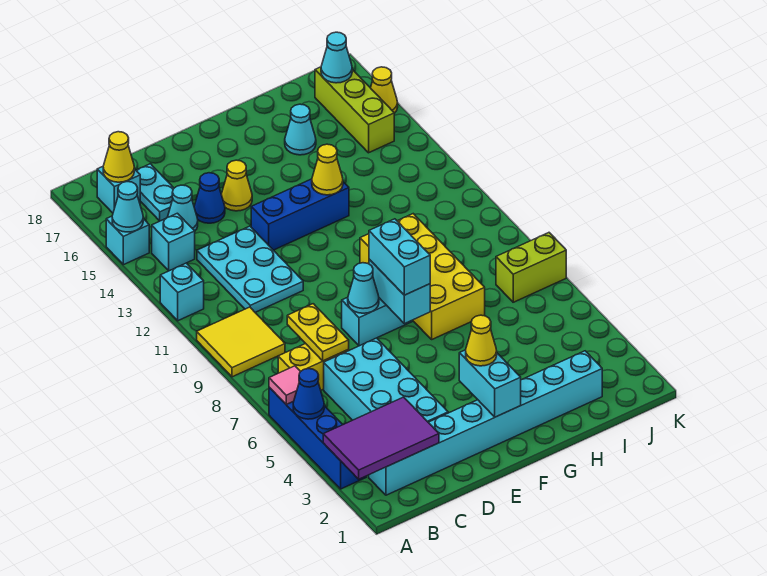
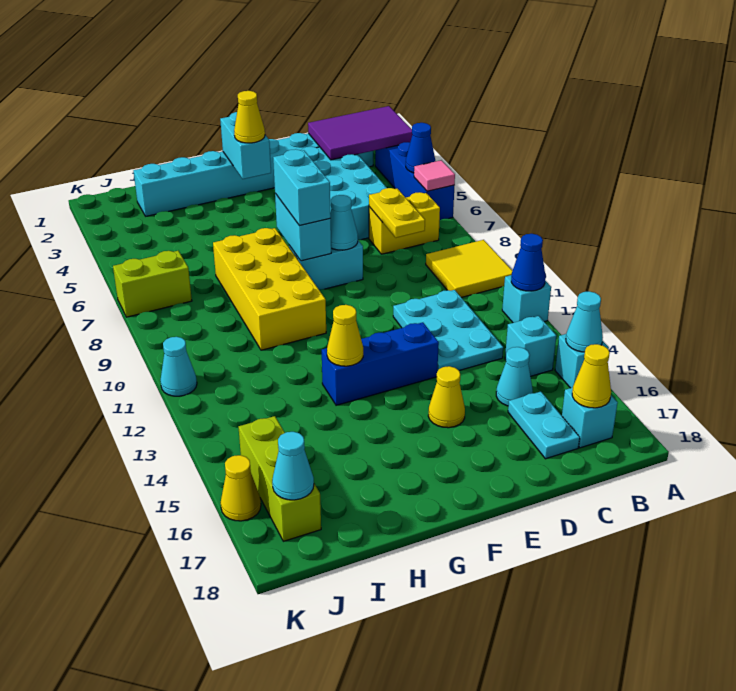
blue 1x1 cone [194,173,225,223] -> blue 1x1 cone moved to [511,234,546,291]
cyan 1x1 cone [285,104,316,155] -> cyan 1x1 cone moved to [160,337,197,396]

